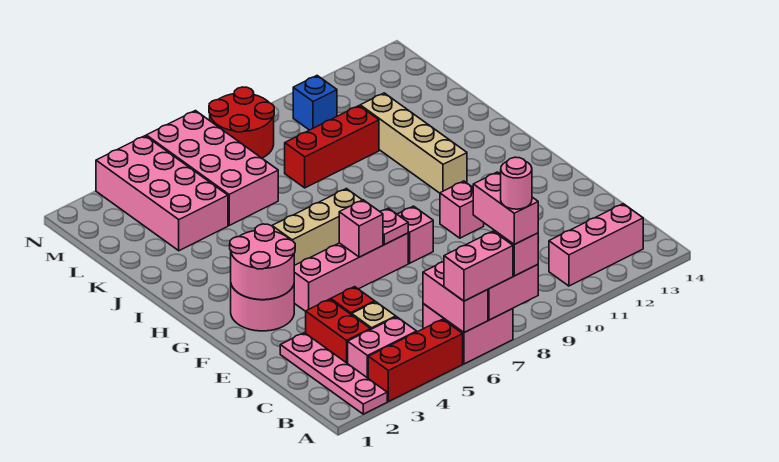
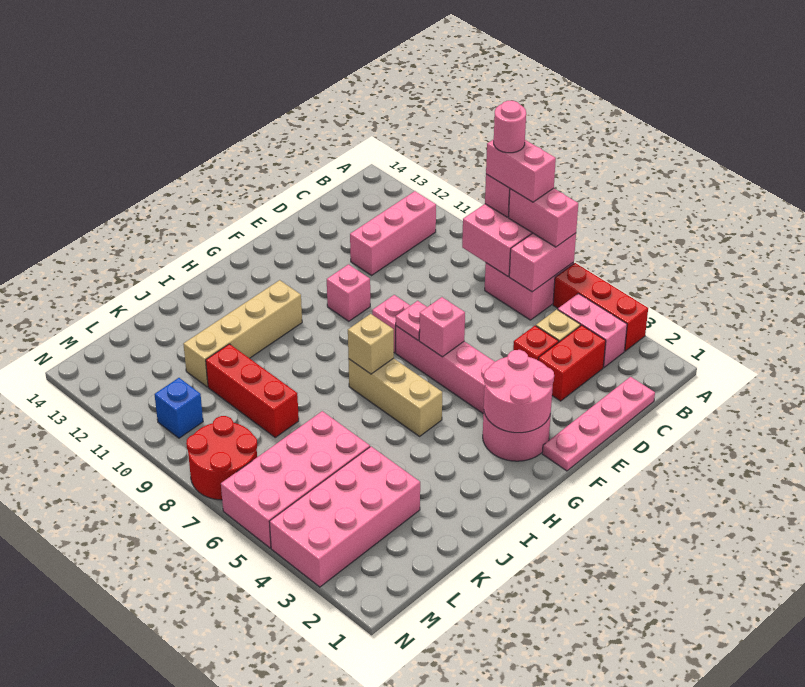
pink 1x4 plate [280,333,387,414] -> pink 1x4 plate moved to [542,377,655,471]
pink 1x2 brick [473,172,538,244] -> pink 1x2 brick turned to [486,139,556,202]
pink 1x3 brick [549,204,643,286] -> pink 1x3 brick turned to [350,191,436,275]
none -> tan 1x1 brick [348,314,394,374]

